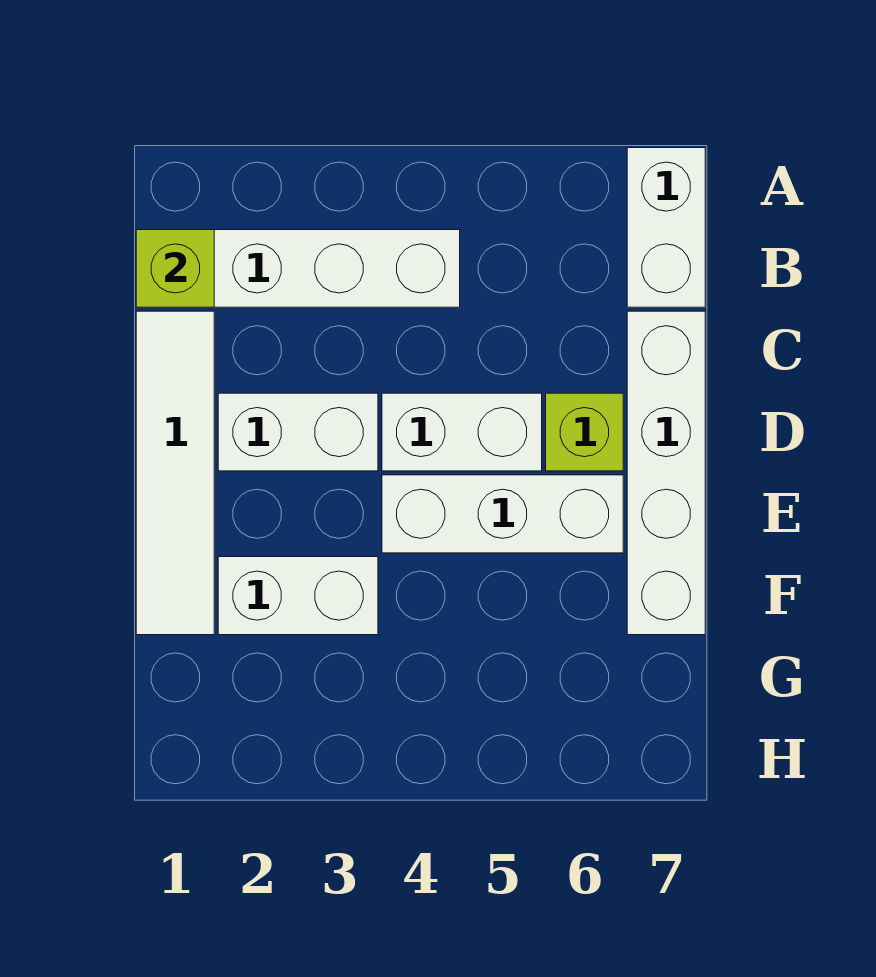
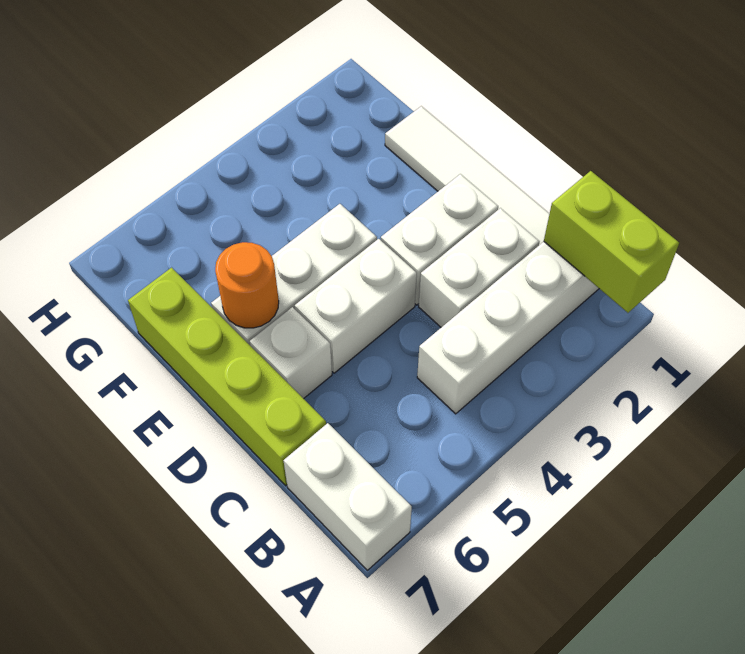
lime 1x1 brick [136,230,214,307] -> lime 1x2 brick [544,171,679,313]
white 1x4 brick [627,311,705,635] -> lime 1x4 brick [128,268,326,486]
lime 1x1 brick [546,393,623,471] -> white 1x1 brick [250,307,332,399]
none -> orange 1x1 round brick [215,242,279,328]
white 1x2 brick [218,557,378,635] -> white 1x2 brick moved to [419,208,540,327]

